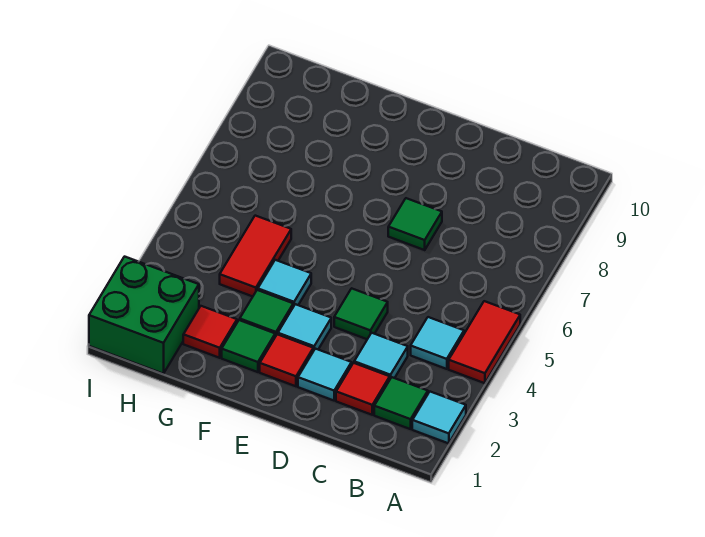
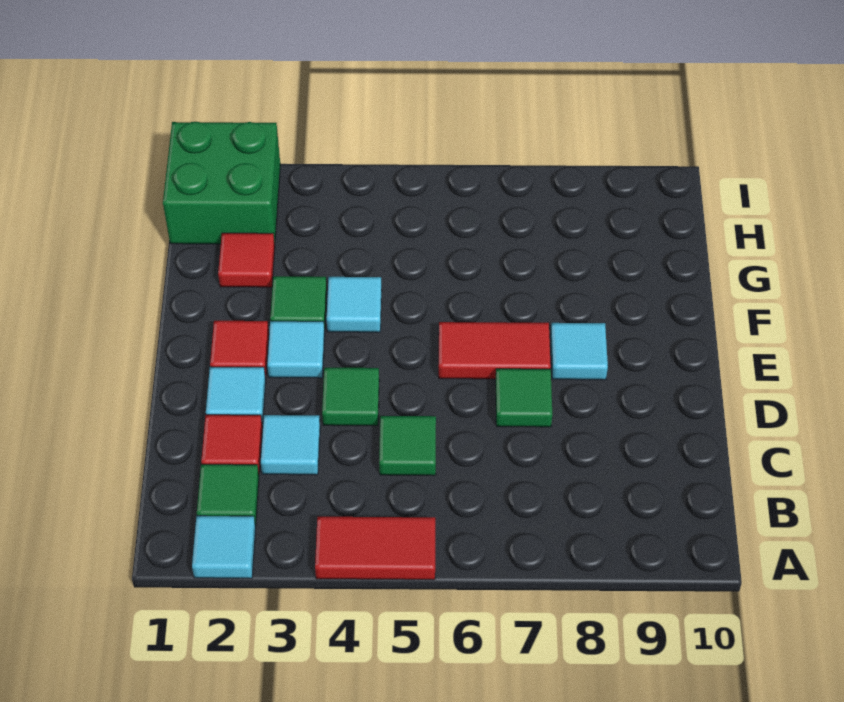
cyan 1x1 tile [411,317,464,369] -> cyan 1x1 tile moved to [550,323,608,380]
green 1x1 tile [222,320,275,372] -> green 1x1 tile moved to [379,416,436,475]
red 1x2 tile [220,216,291,296] -> red 1x2 tile moved to [439,322,551,379]

